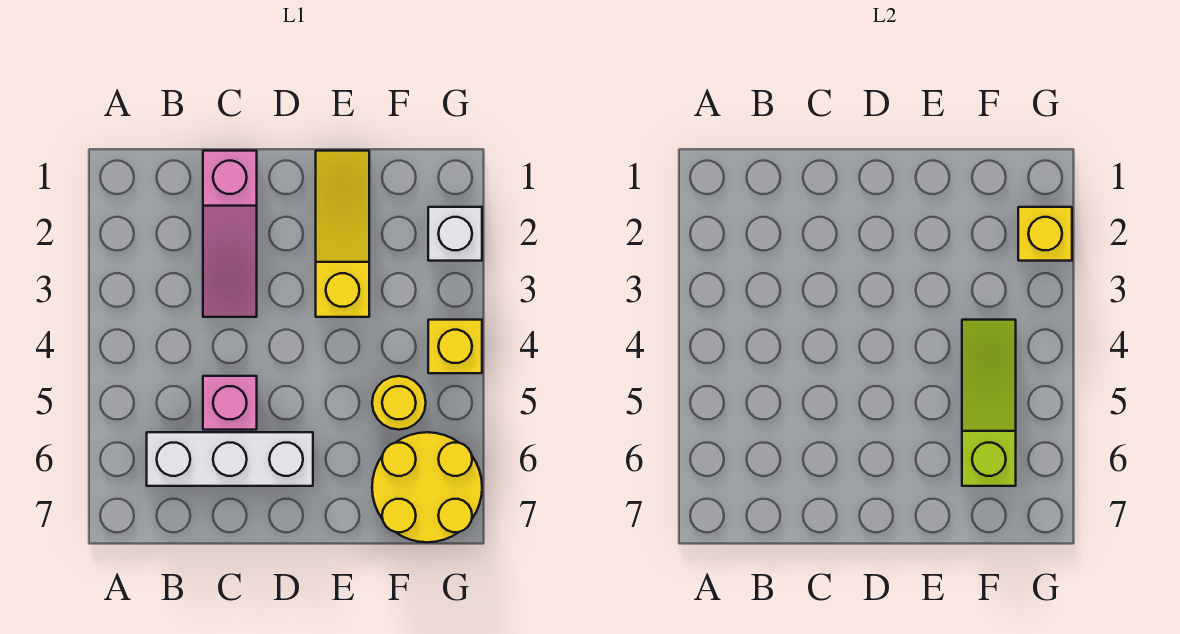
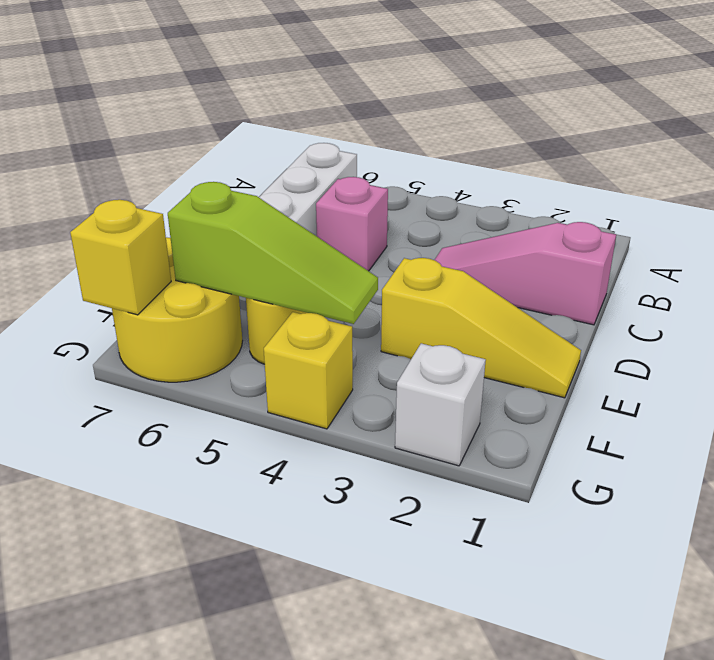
yellow 1x1 brick [1018,207,1072,261] -> yellow 1x1 brick moved to [70,200,171,315]

